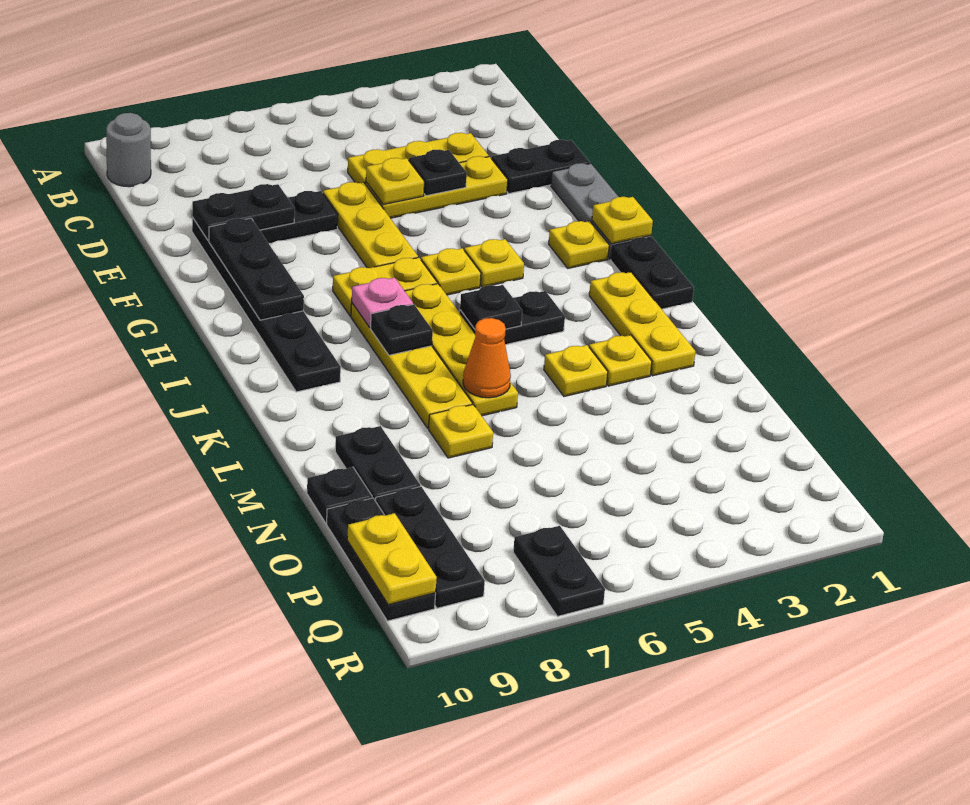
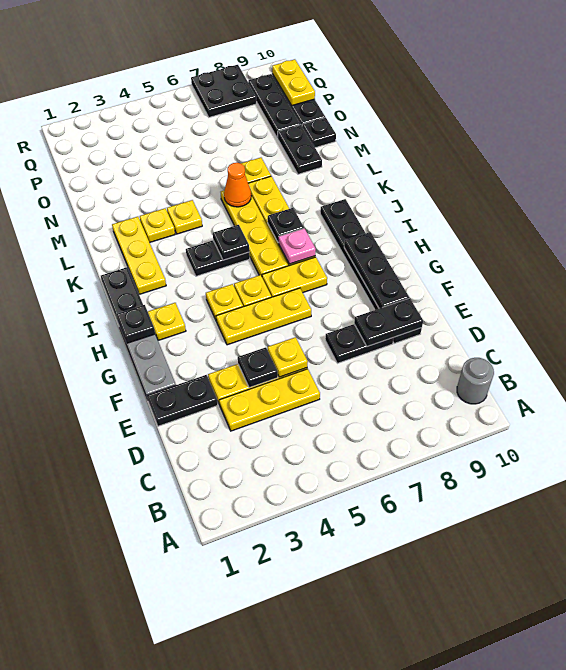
yellow 1x3 plate [323,182,418,268] -> yellow 1x3 plate turned to [216,288,311,345]
yellow 1x1 plate [592,197,653,244] -> black 1x1 plate [116,305,155,343]
black 1x2 plate [513,526,605,616] -> black 2x2 plate [191,65,256,117]

